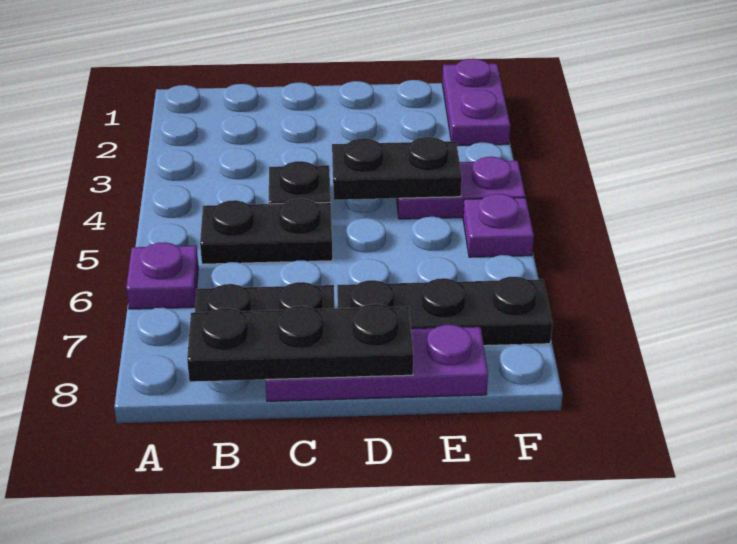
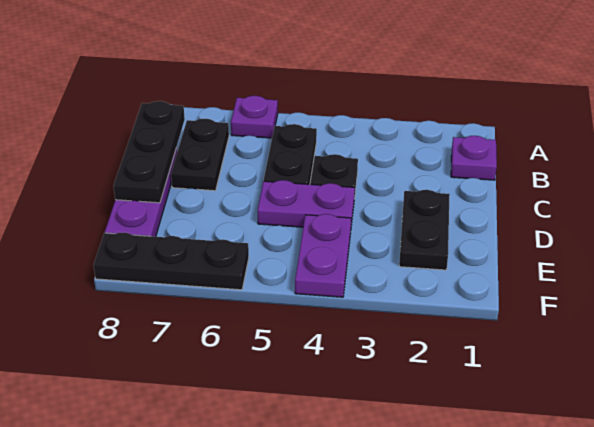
black 1x2 plate [332,137,462,200] -> black 1x2 plate moved to [399,190,450,270]
black 1x3 plate [337,277,552,346] -> black 1x3 plate turned to [94,232,249,290]
purple 1x2 plate [442,59,510,146] -> purple 1x2 plate moved to [258,180,355,227]
purple 1x1 plate [463,194,534,257] -> purple 1x1 plate moved to [451,136,497,180]

